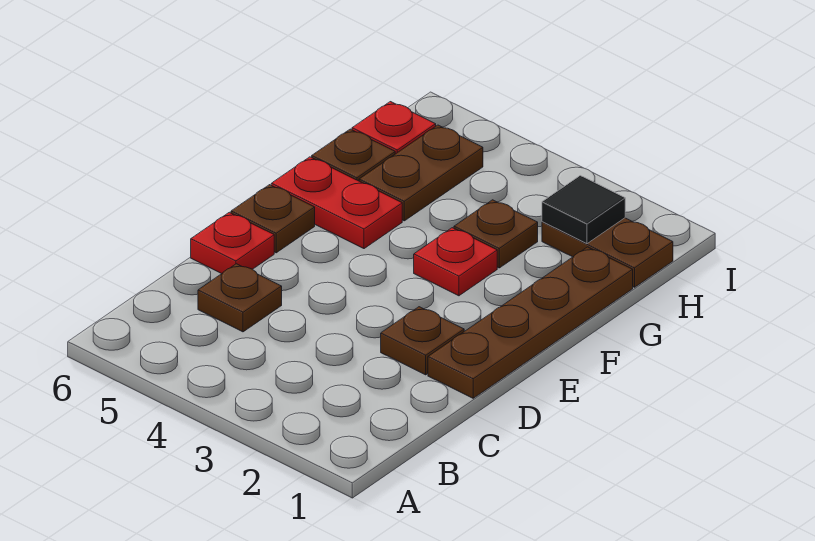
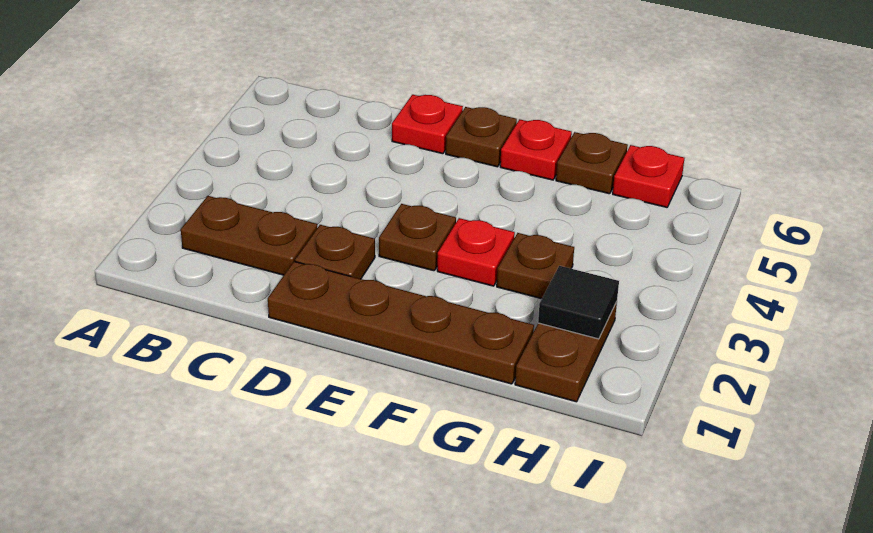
brown 1x1 plate [198,264,282,332] -> brown 1x1 plate moved to [379,204,456,271]
red 1x2 plate [271,157,402,249] -> red 1x1 plate [500,119,572,180]
brown 1x2 plate [359,125,483,221] -> brown 1x2 plate moved to [181,196,317,275]

